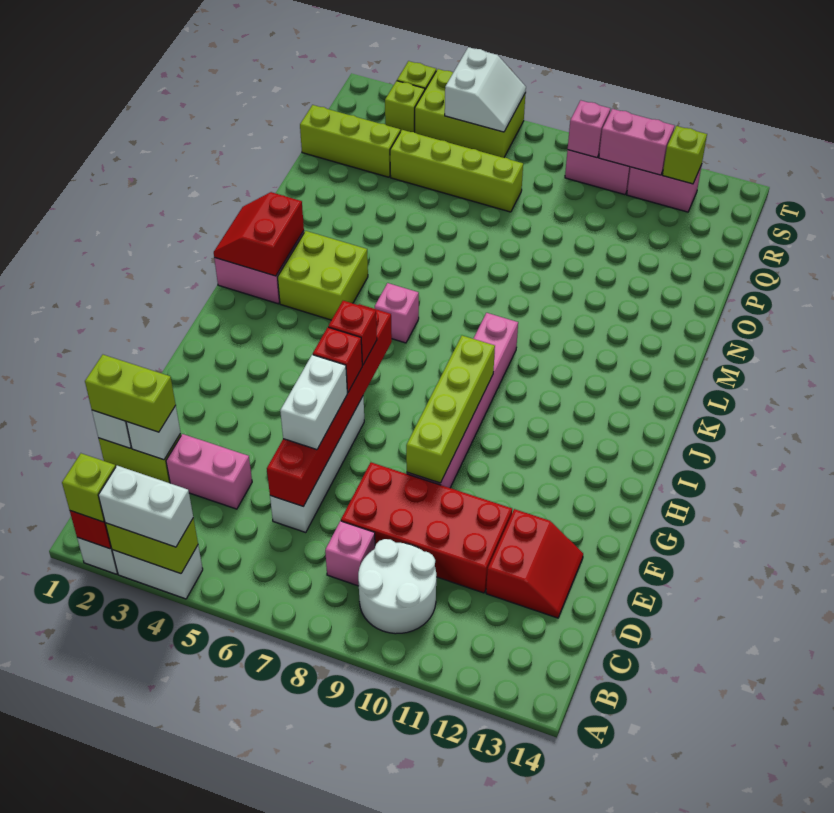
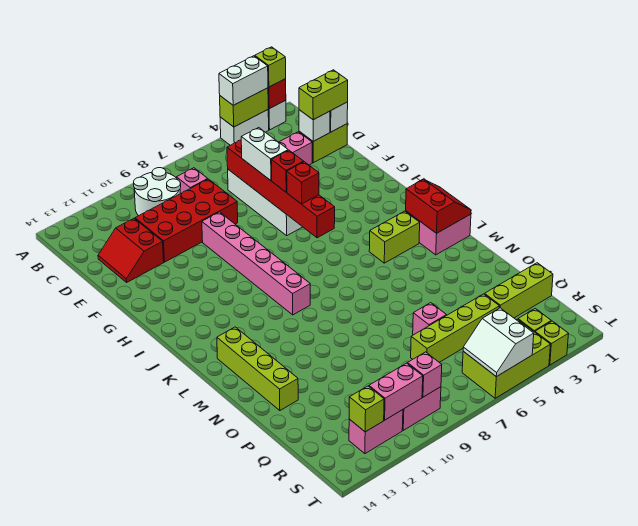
lime 1x4 brick [406,336,495,483] -> lime 1x4 brick moved to [217,327,298,411]
lime 2x2 brick [278,231,368,320] -> lime 1x2 brick [369,211,420,263]
pink 1x1 brick [375,283,419,343] -> pink 1x1 brick moved to [413,303,446,335]

